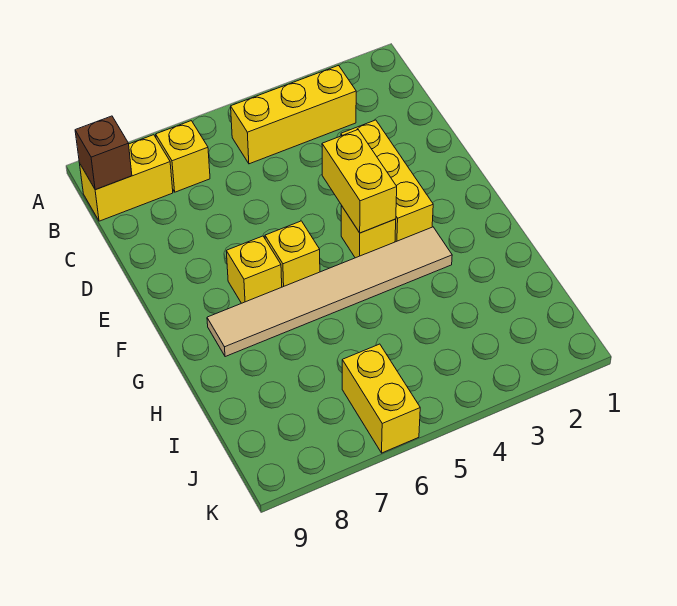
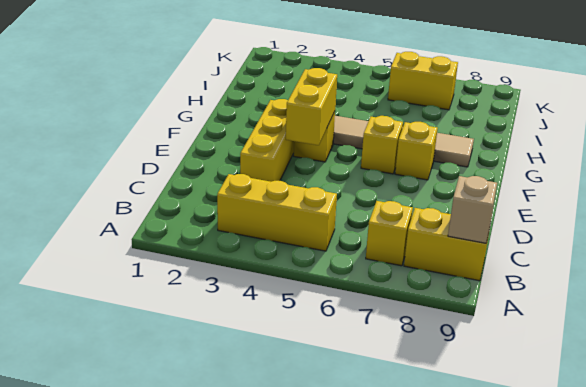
brown 1x1 brick [75,116,132,190] -> tan 1x1 brick [448,176,497,243]
yellow 1x2 brick [342,344,420,453] -> yellow 1x2 brick turned to [388,52,458,110]

